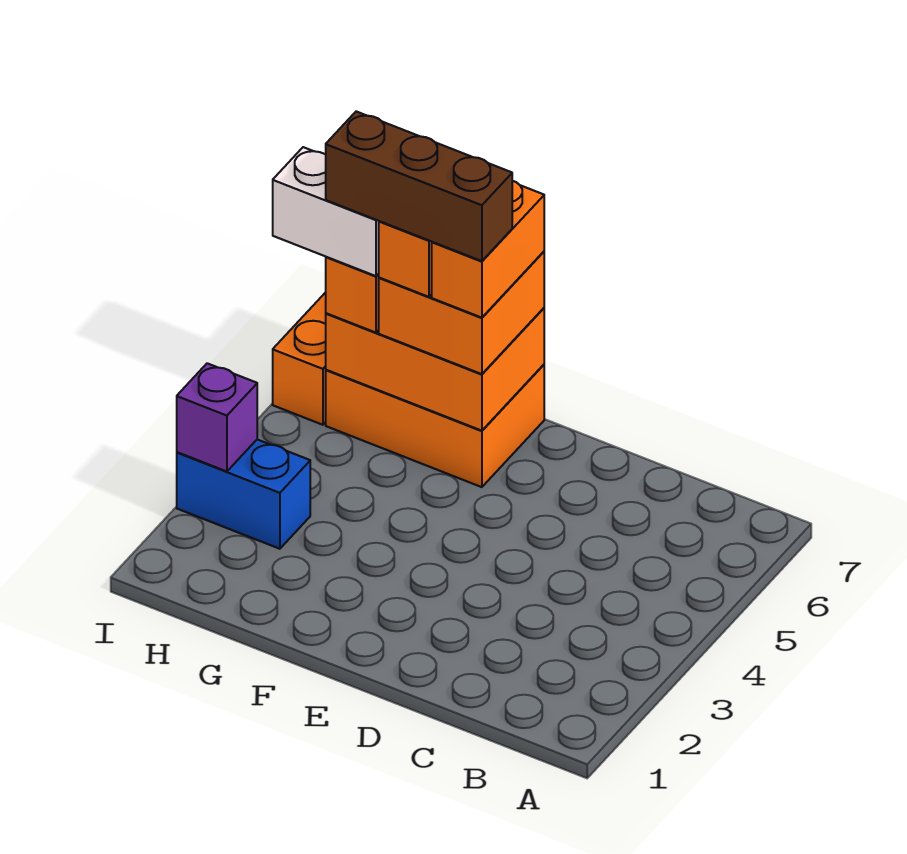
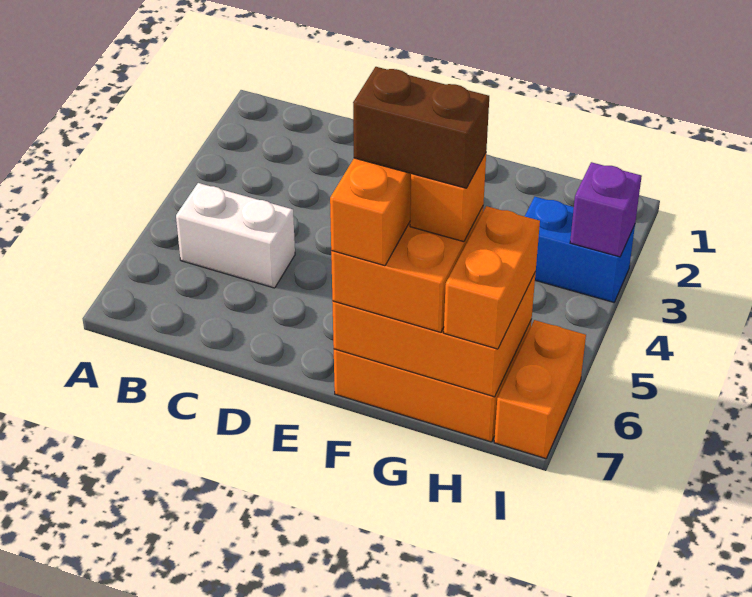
brown 1x3 brick [326,111,512,261] -> brown 1x2 brick [353,67,489,188]
white 1x2 brick [273,147,379,276] -> white 1x2 brick moved to [176,183,295,288]

